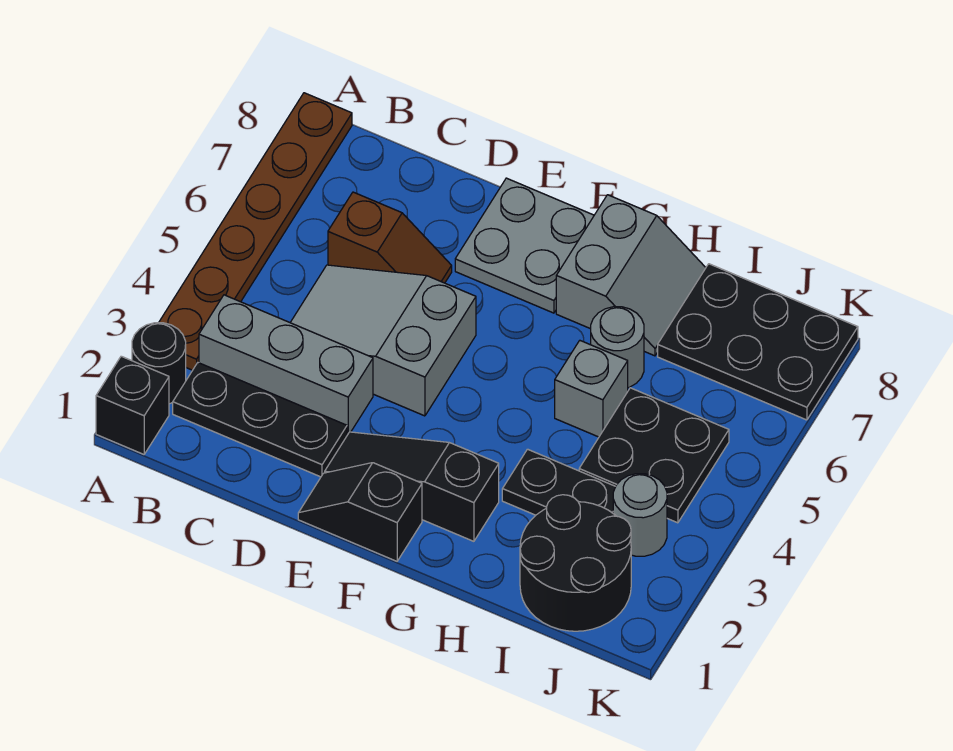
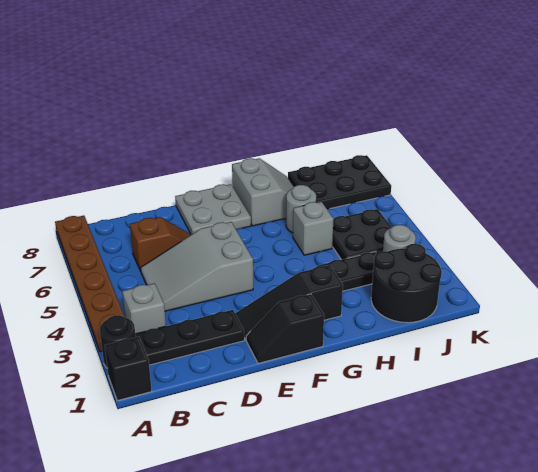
grey 1x3 brick [199,295,373,435] -> grey 1x1 brick [122,283,166,334]

